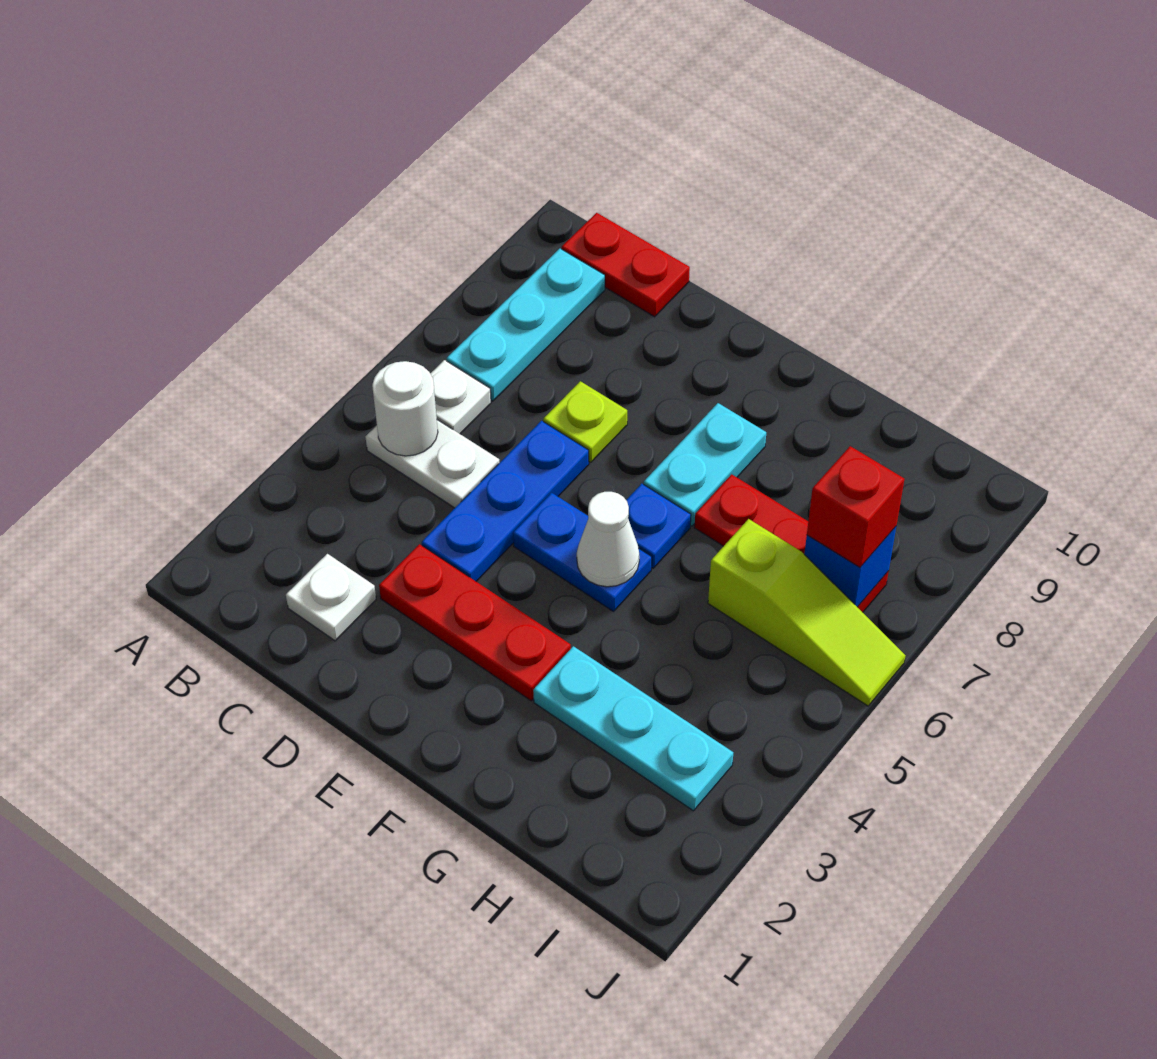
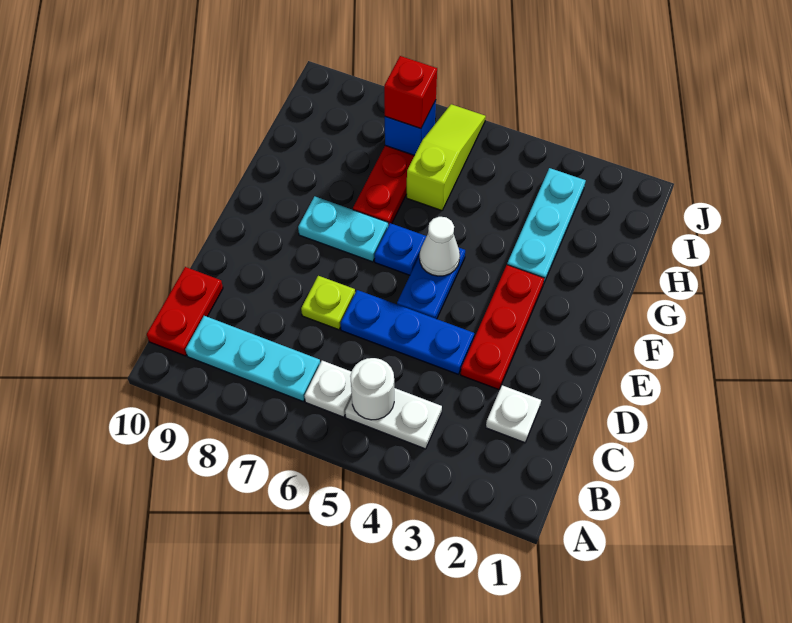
white 1x2 plate [366,420,499,508] -> white 1x2 plate turned to [345,388,442,449]

